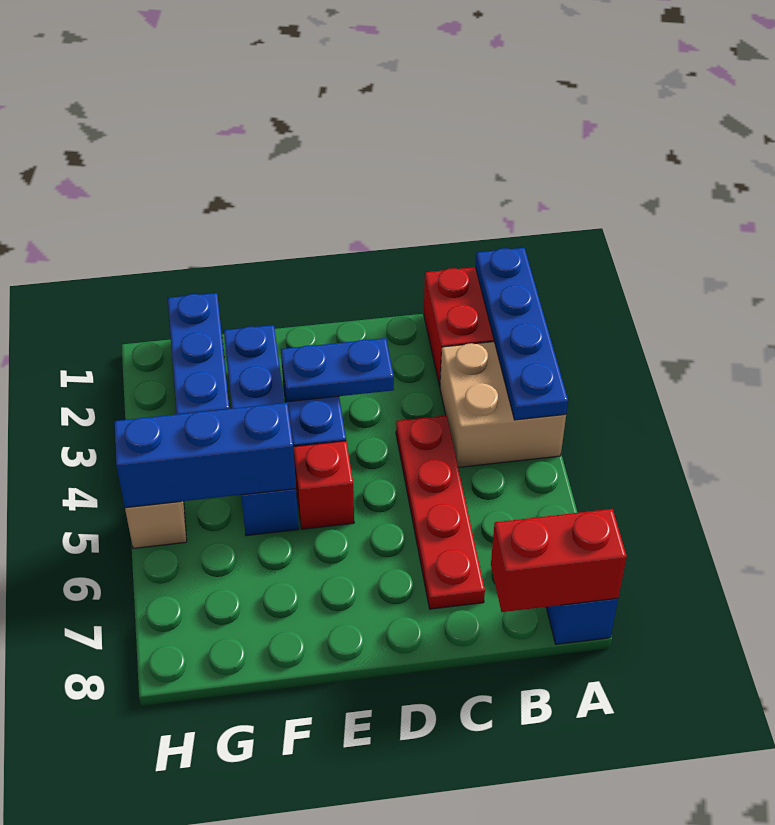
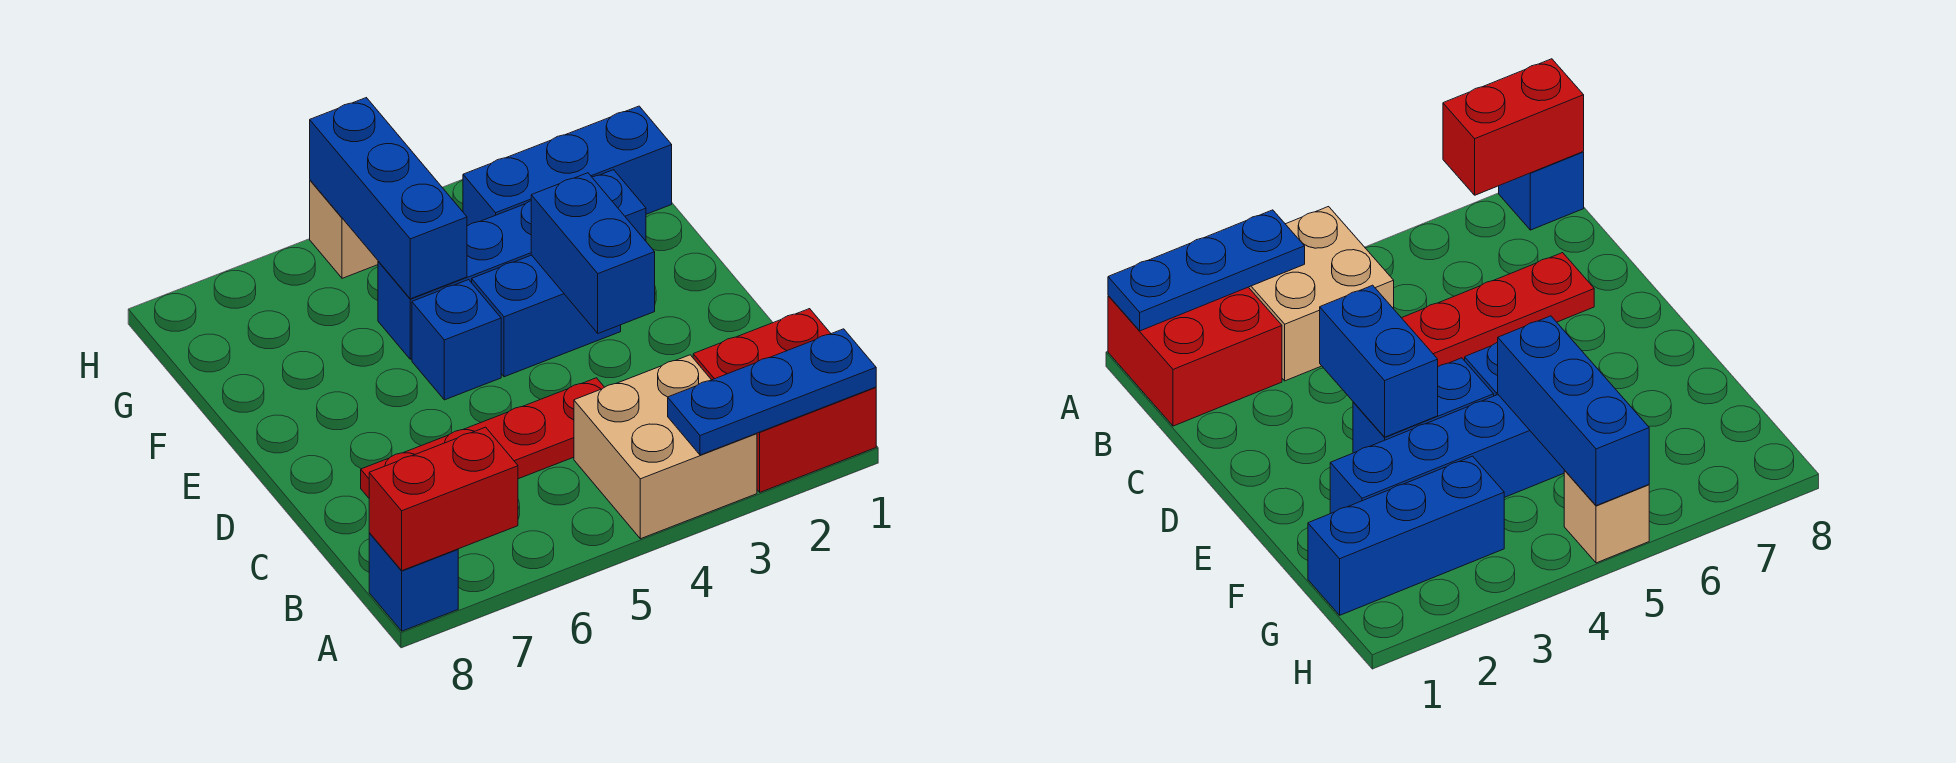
blue 1x4 plate [476,248,568,420] -> blue 1x3 plate [668,329,876,455]
red 1x2 brick [491,509,627,612] -> red 1x2 brick turned to [369,427,518,571]
blue 1x2 plate [281,338,394,402] -> blue 1x2 brick [531,173,655,333]
red 1x1 brick [293,441,354,529] -> blue 1x1 brick [412,280,501,400]

